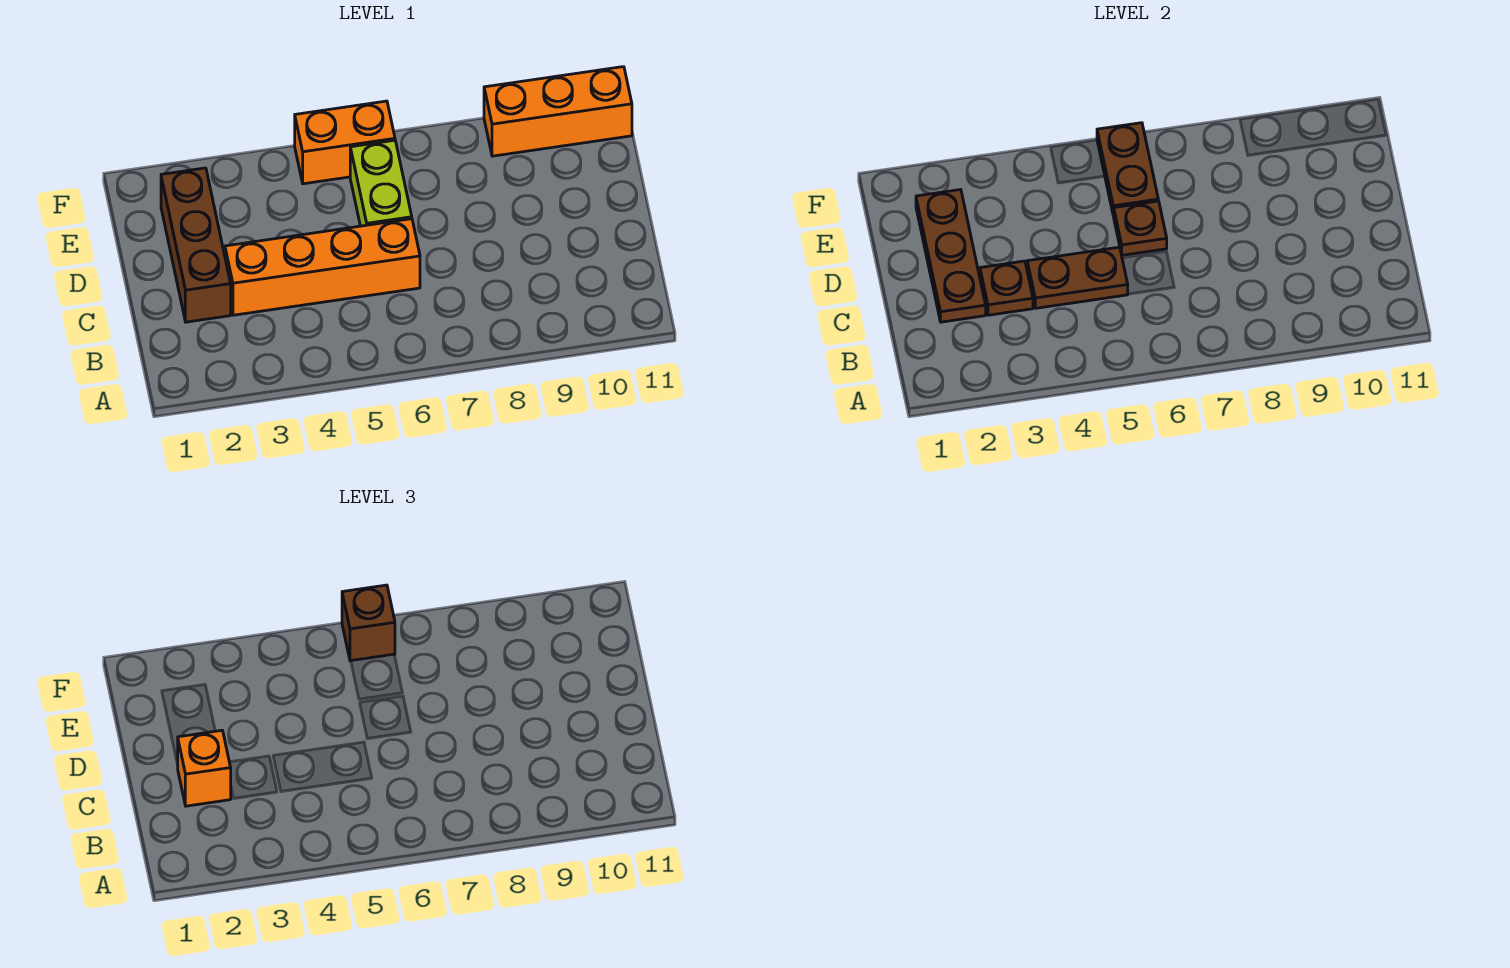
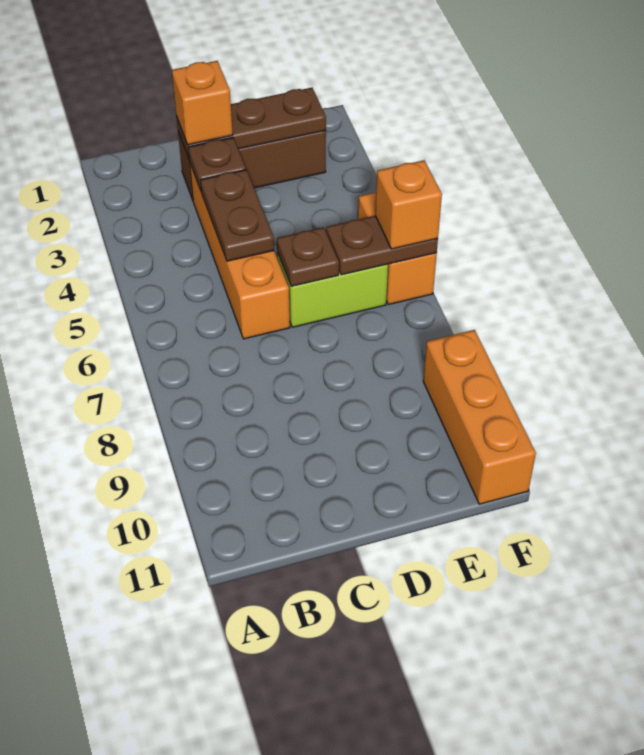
brown 1x1 brick [342,585,395,661] -> orange 1x1 brick [375,160,442,249]

